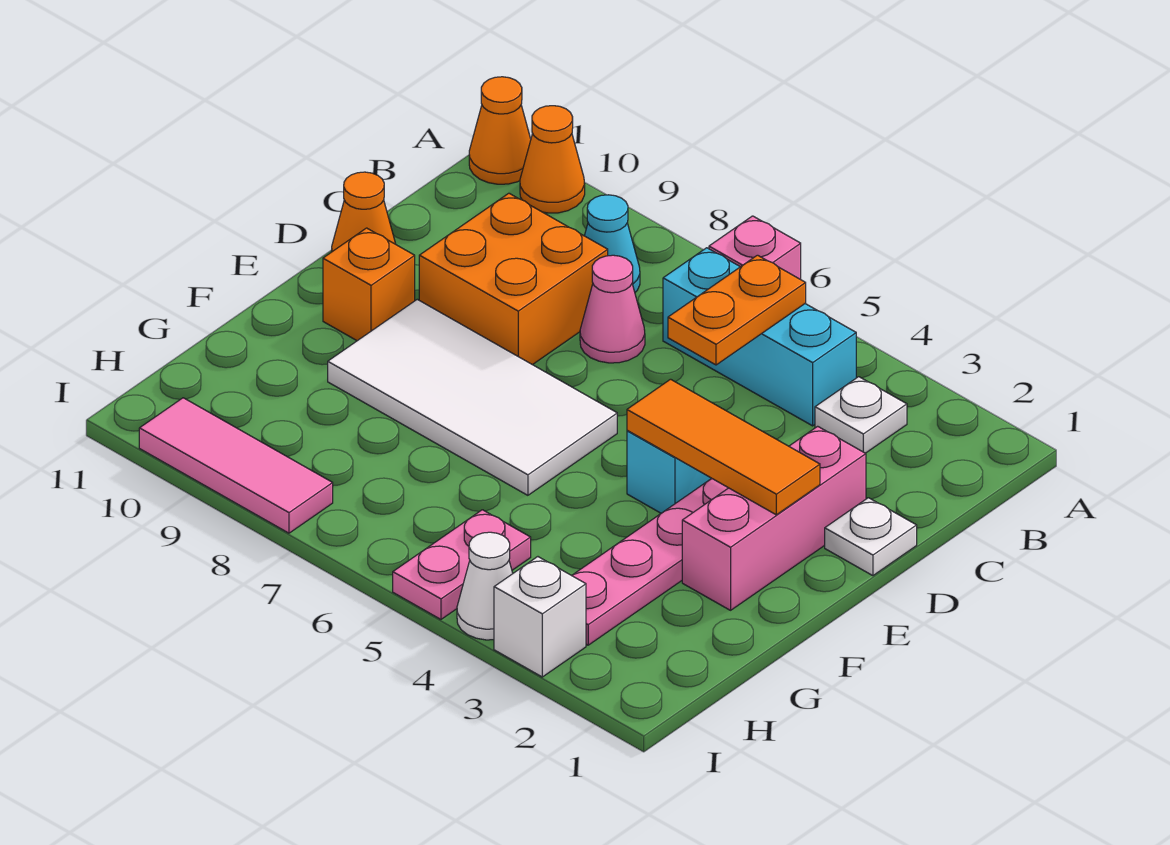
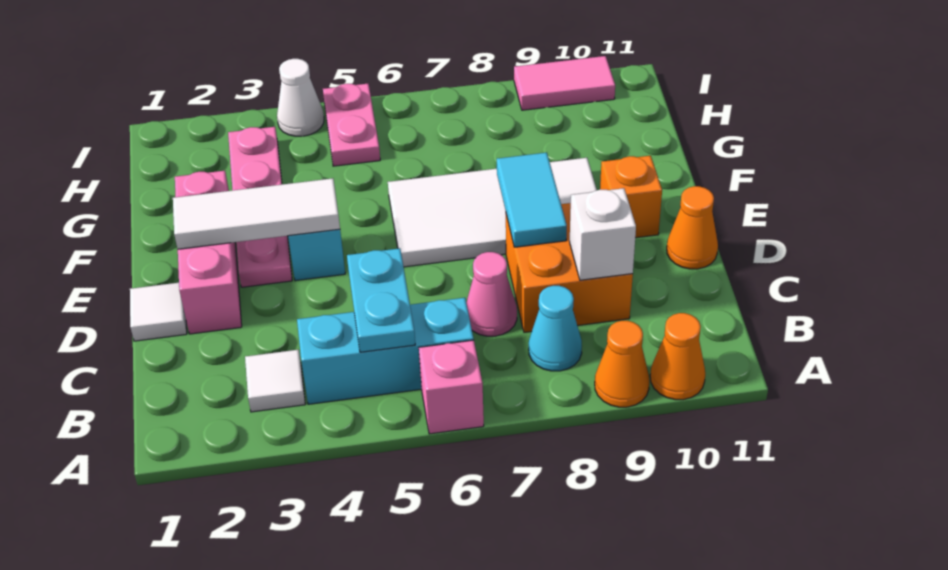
orange 1x1 cone [469,77,531,184] -> orange 1x1 cone moved to [595,321,649,407]
white 1x1 plate [815,377,907,453] -> white 1x1 tile [245,350,305,412]
orange 1x2 plate [668,255,806,365] -> cyan 1x2 plate [347,248,415,352]
white 1x1 plate [825,498,917,576] -> white 1x1 tile [130,283,187,341]
none -> cyan 1x2 tile [497,153,567,247]
orange 1x3 tile [627,379,820,515] -> white 1x3 tile [173,178,340,249]
white 1x1 brick [494,557,586,677] -> white 1x1 brick moved to [570,188,636,280]
pink 1x3 tile [139,398,333,533] -> pink 1x2 tile [514,56,615,110]

